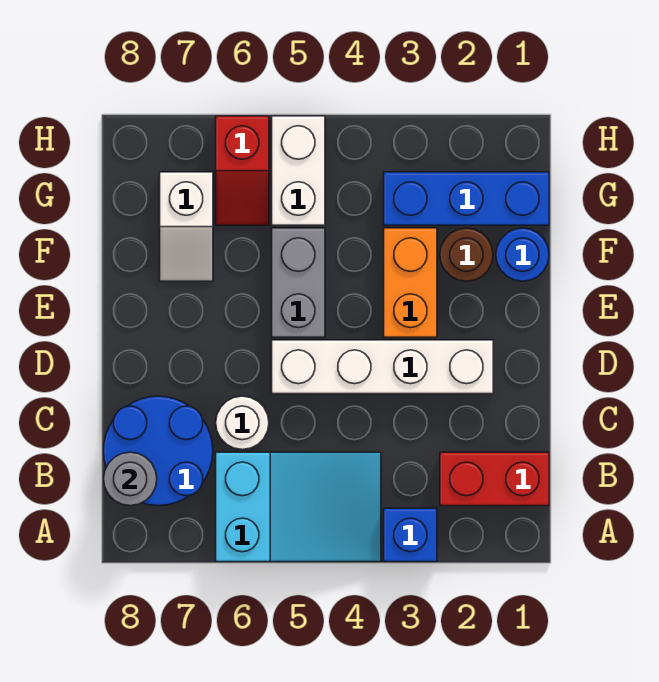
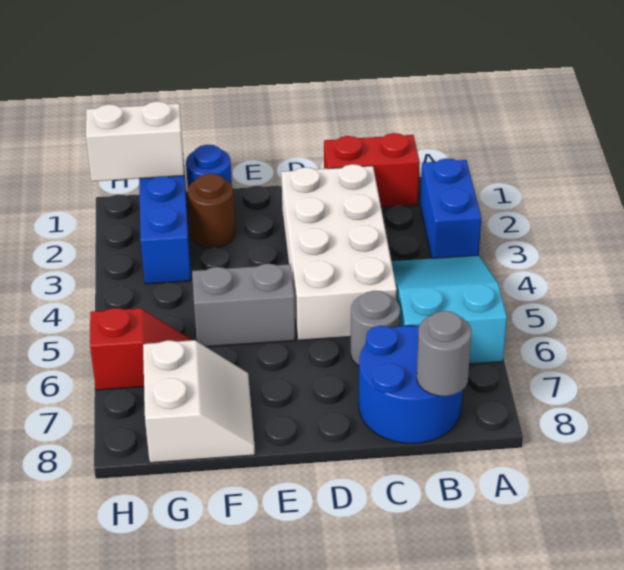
blue 1x1 brick [384,508,437,562] -> blue 1x2 brick [420,158,481,258]
red 1x2 brick [440,452,549,506] -> red 1x2 brick turned to [324,133,420,207]
white 1x1 round brick [216,396,269,450] -> grey 1x1 round brick [351,291,400,366]
white 1x4 brick [272,340,493,394] -> white 2x4 brick [281,164,397,340]
orange 1x2 brick [384,228,437,337] -> none
white 1x2 slope [160,172,213,281] -> white 2x2 slope [143,340,255,463]
white 1x2 brick [272,116,325,225] -> white 1x2 brick moved to [86,101,184,181]

